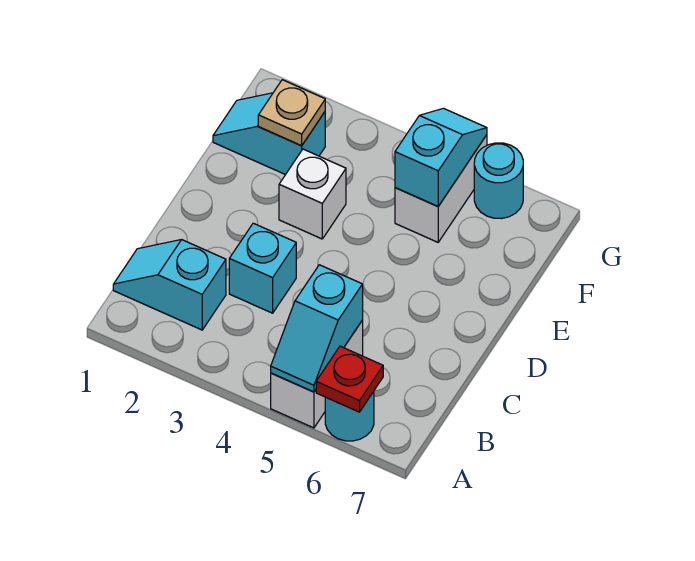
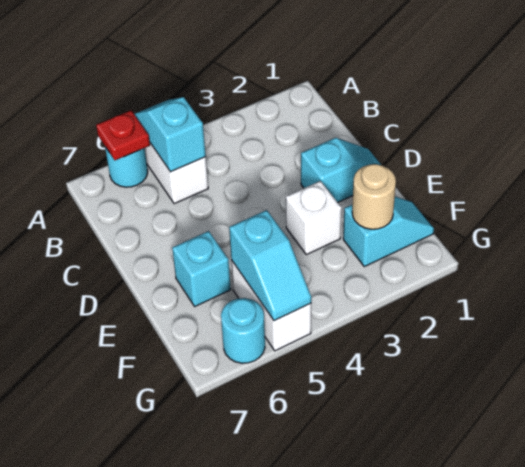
cyan 1x2 slope [113,240,226,330] -> cyan 1x2 slope moved to [301,138,381,202]
cyan 1x1 brick [229,223,296,313] -> cyan 1x1 brick moved to [172,231,231,306]
tan 1x1 plate [258,80,325,146] -> tan 1x1 round brick [352,164,396,229]

